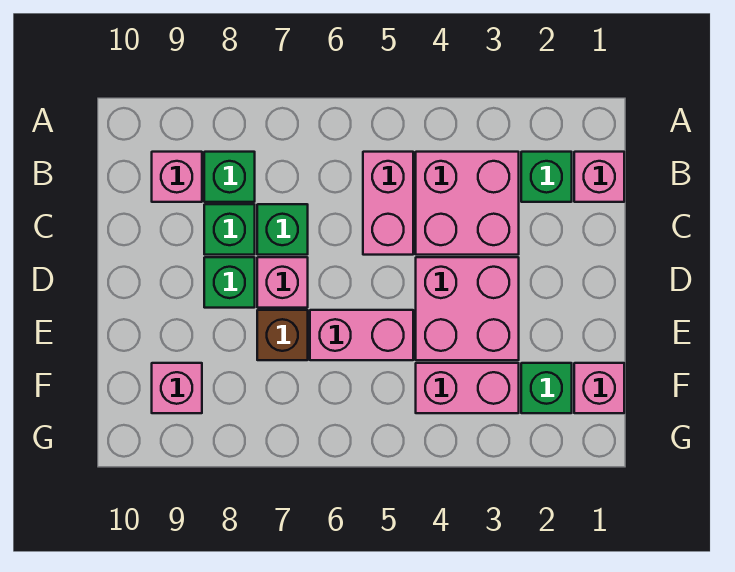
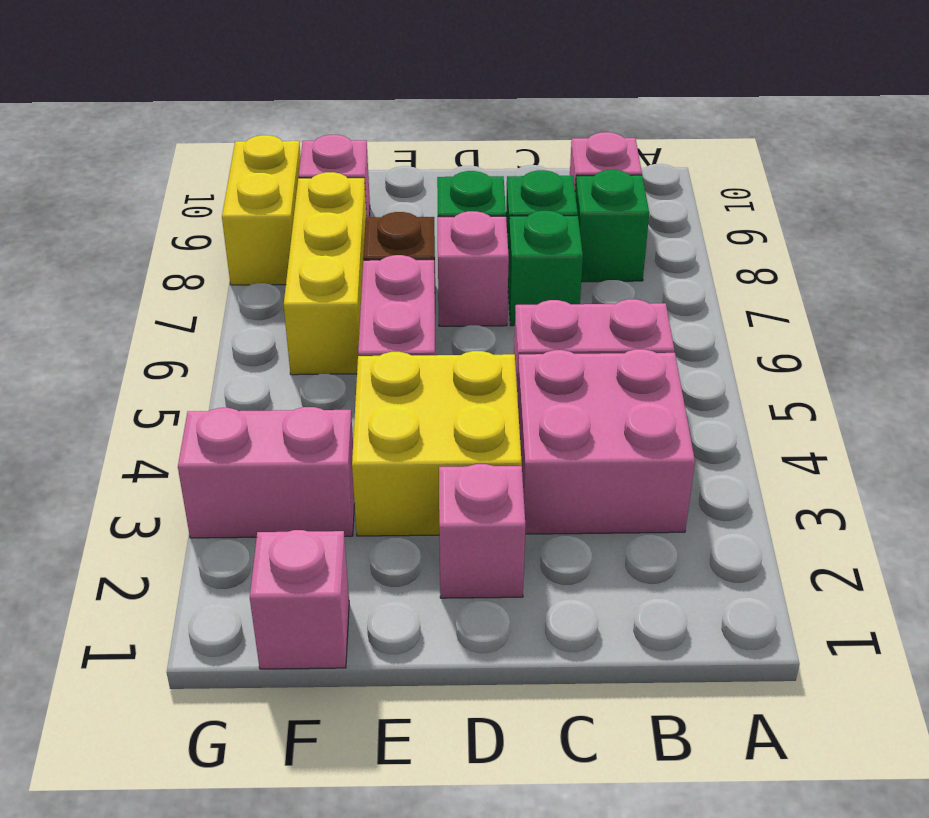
pink 1x1 brick [574,152,624,202] -> pink 1x1 brick moved to [439,464,526,598]
green 1x1 brick [521,152,572,202] -> none
pink 2x2 brick [416,257,519,360] -> yellow 2x2 brick [352,351,522,536]
green 1x1 brick [521,363,572,413] -> none
pink 1x2 brick [416,363,519,413] -> pink 1x2 brick turned to [178,407,355,538]
none -> yellow 1x3 brick [284,172,367,375]
none -> yellow 1x2 brick [222,135,301,285]

